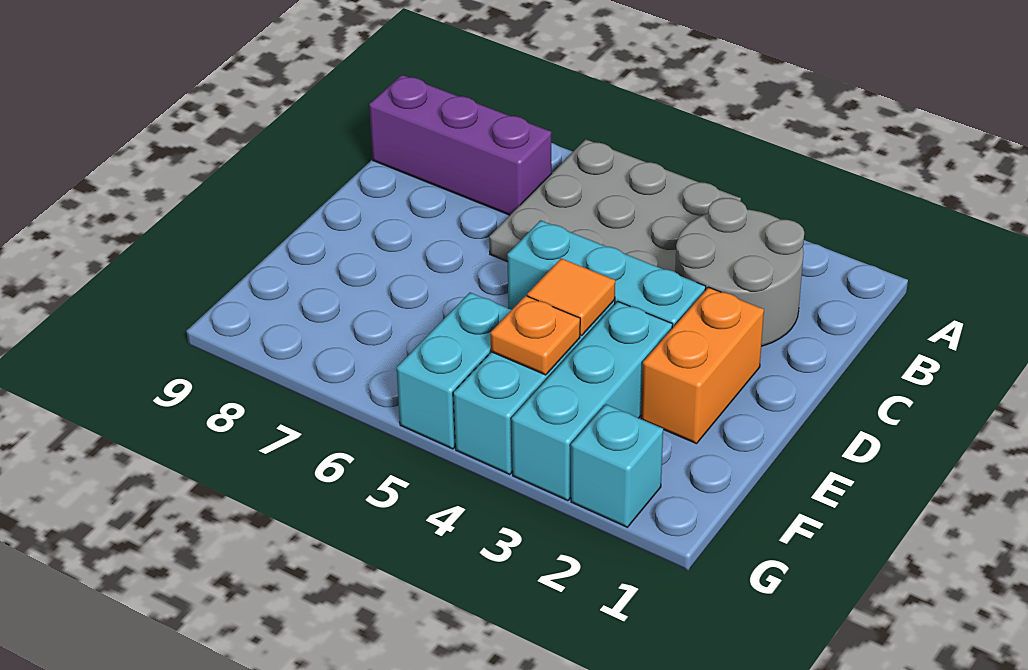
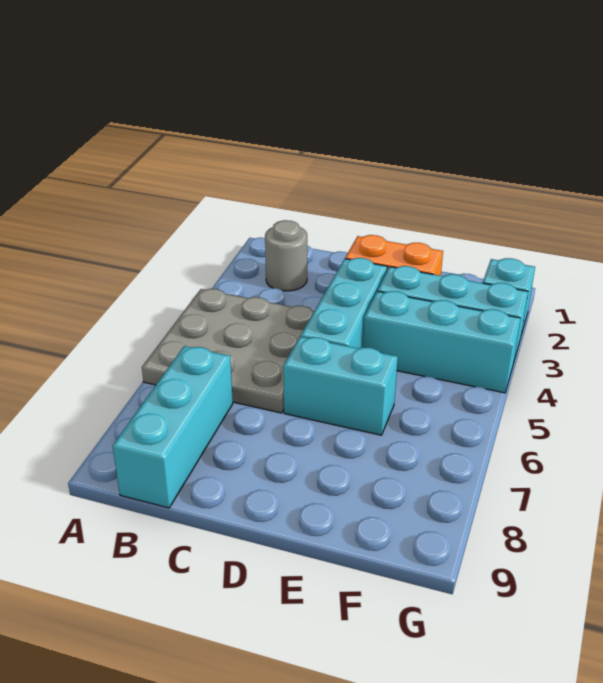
grey 2x2 round brick [675,198,804,346] -> grey 1x1 round brick [265,220,307,291]
purple 1x3 brick [369,75,552,215] -> cyan 1x3 brick [113,346,233,508]
orange 1x1 tile [527,258,615,336] -> none
orange 1x1 plate [491,296,580,375] -> none
cyan 1x2 brick [396,293,511,449] -> cyan 1x2 brick moved to [283,337,398,435]

